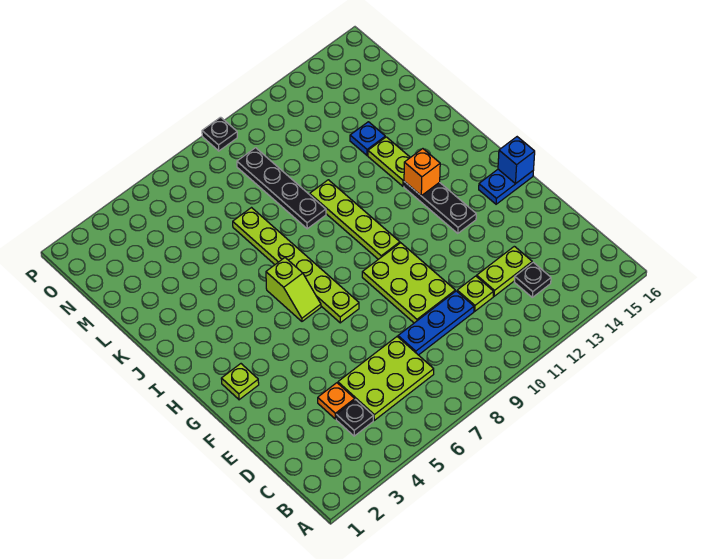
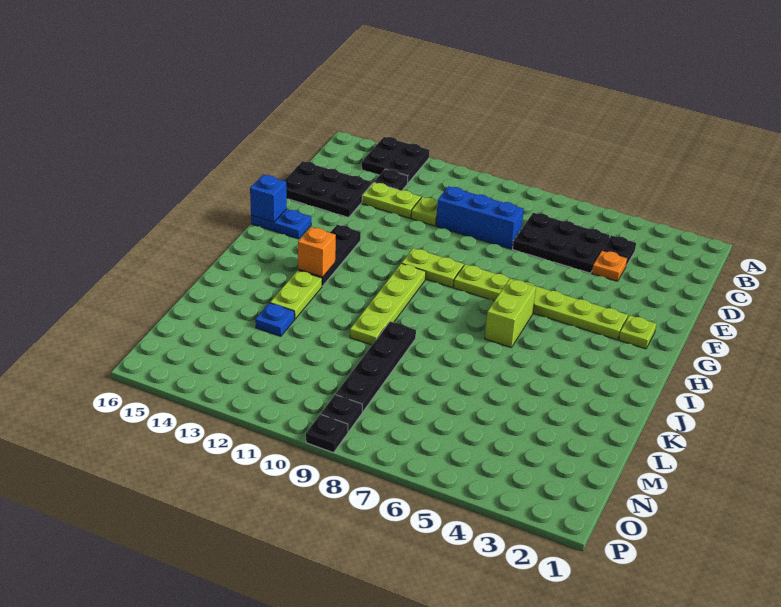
none -> black 2x2 plate [362,137,430,183]
lime 2x3 plate [338,337,434,420] -> black 2x3 plate [513,213,610,273]
blue 1x3 plate [398,291,474,355] -> blue 1x3 brick [436,186,524,249]
none -> black 2x3 plate [284,161,372,217]
lime 2x3 plate [362,243,455,323] -> lime 1x2 plate [401,248,464,287]
lime 1x6 plate [233,208,359,323] -> lime 1x6 plate turned to [454,264,628,340]
lime 1x2 slope [266,258,321,321] -> lime 1x2 brick [485,279,536,347]
none -> black 1x1 plate [321,394,362,432]

